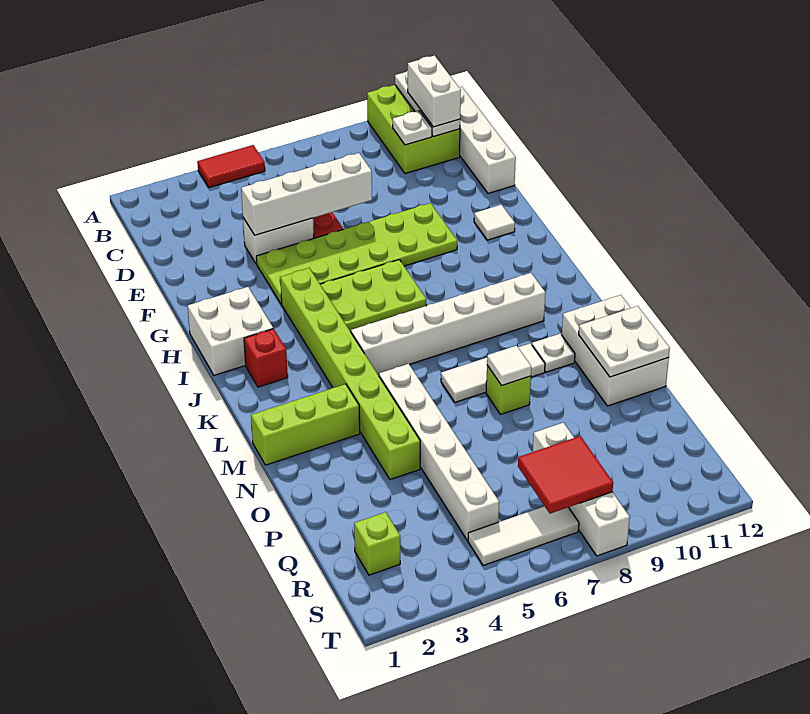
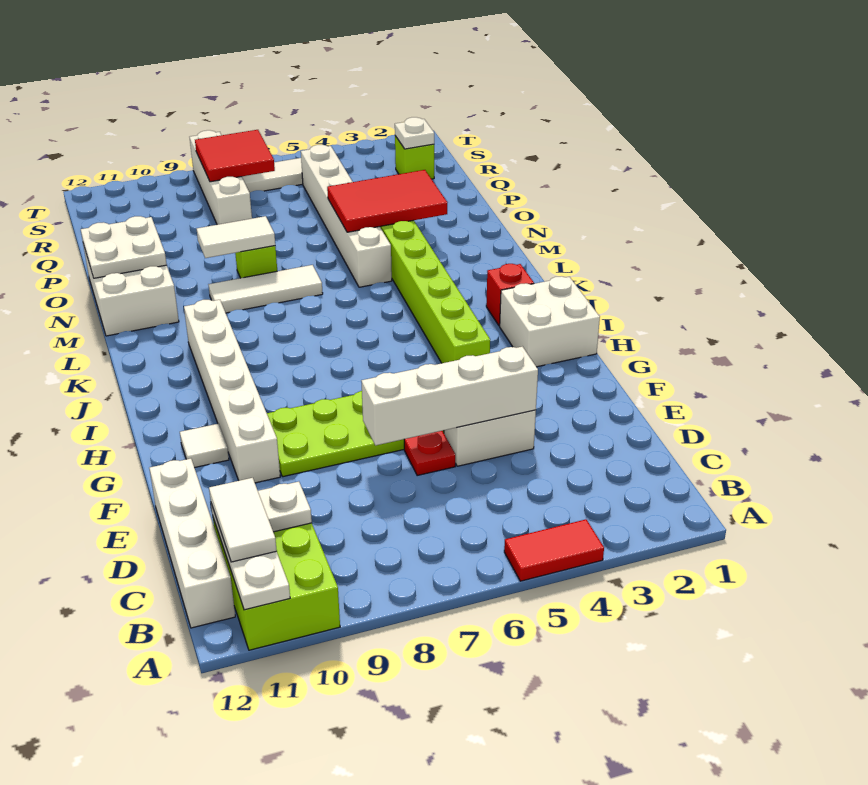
white 1x2 brick [408,56,461,127] -> white 1x2 tile [209,478,277,562]
lime 2x3 plate [320,260,426,332] -> none
white 1x6 brick [351,273,545,375] -> white 1x6 brick turned to [184,300,280,483]
lime 1x3 brick [251,384,360,465] -> none
white 1x1 plate [532,334,575,372] -> white 1x1 plate moved to [395,117,434,149]
none -> red 2x3 tile [327,170,447,232]
white 1x1 tile [487,346,531,386] -> white 1x2 tile [196,216,275,258]

